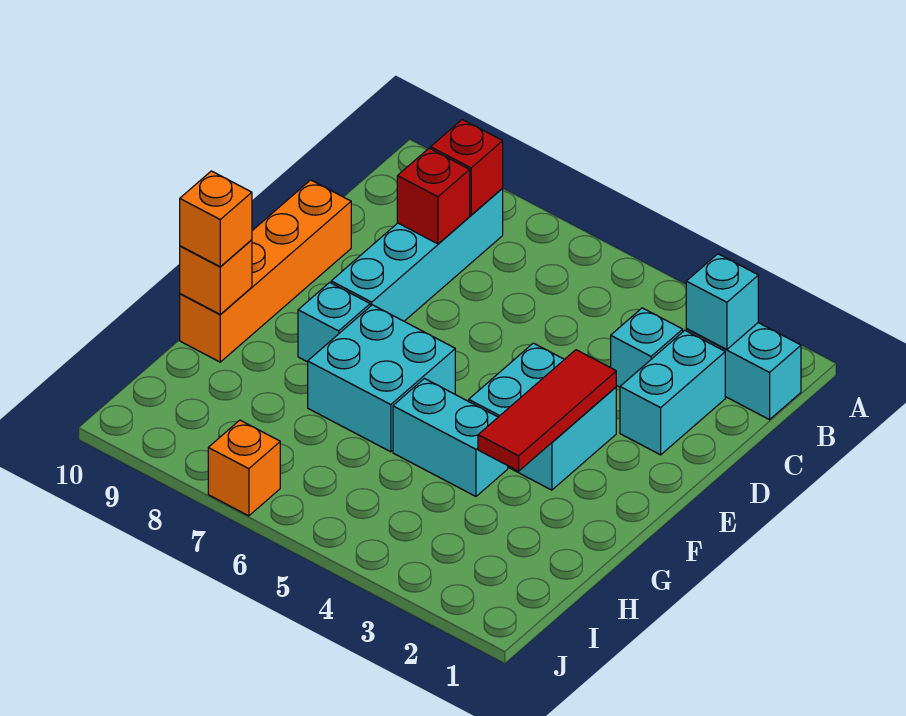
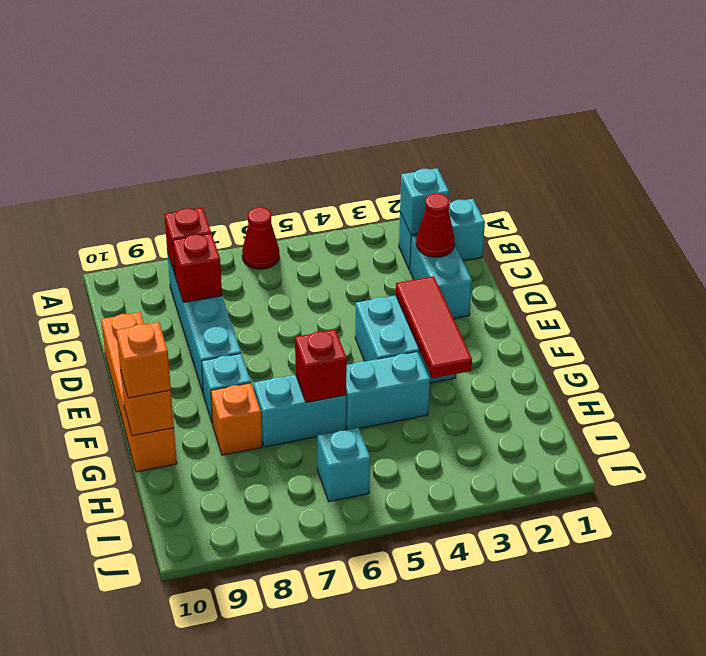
none -> red 1x1 cone [242,207,279,269]
none -> red 1x1 cone [416,194,455,257]
cyan 1x1 brick [611,308,683,387] -> cyan 1x1 brick moved to [318,428,370,502]
cyan 2x2 brick [308,305,455,452] -> cyan 1x2 brick [253,374,346,447]
none -> red 1x1 brick [295,330,347,403]
orange 1x1 brick [208,420,280,516] -> orange 1x1 brick moved to [211,383,262,455]

